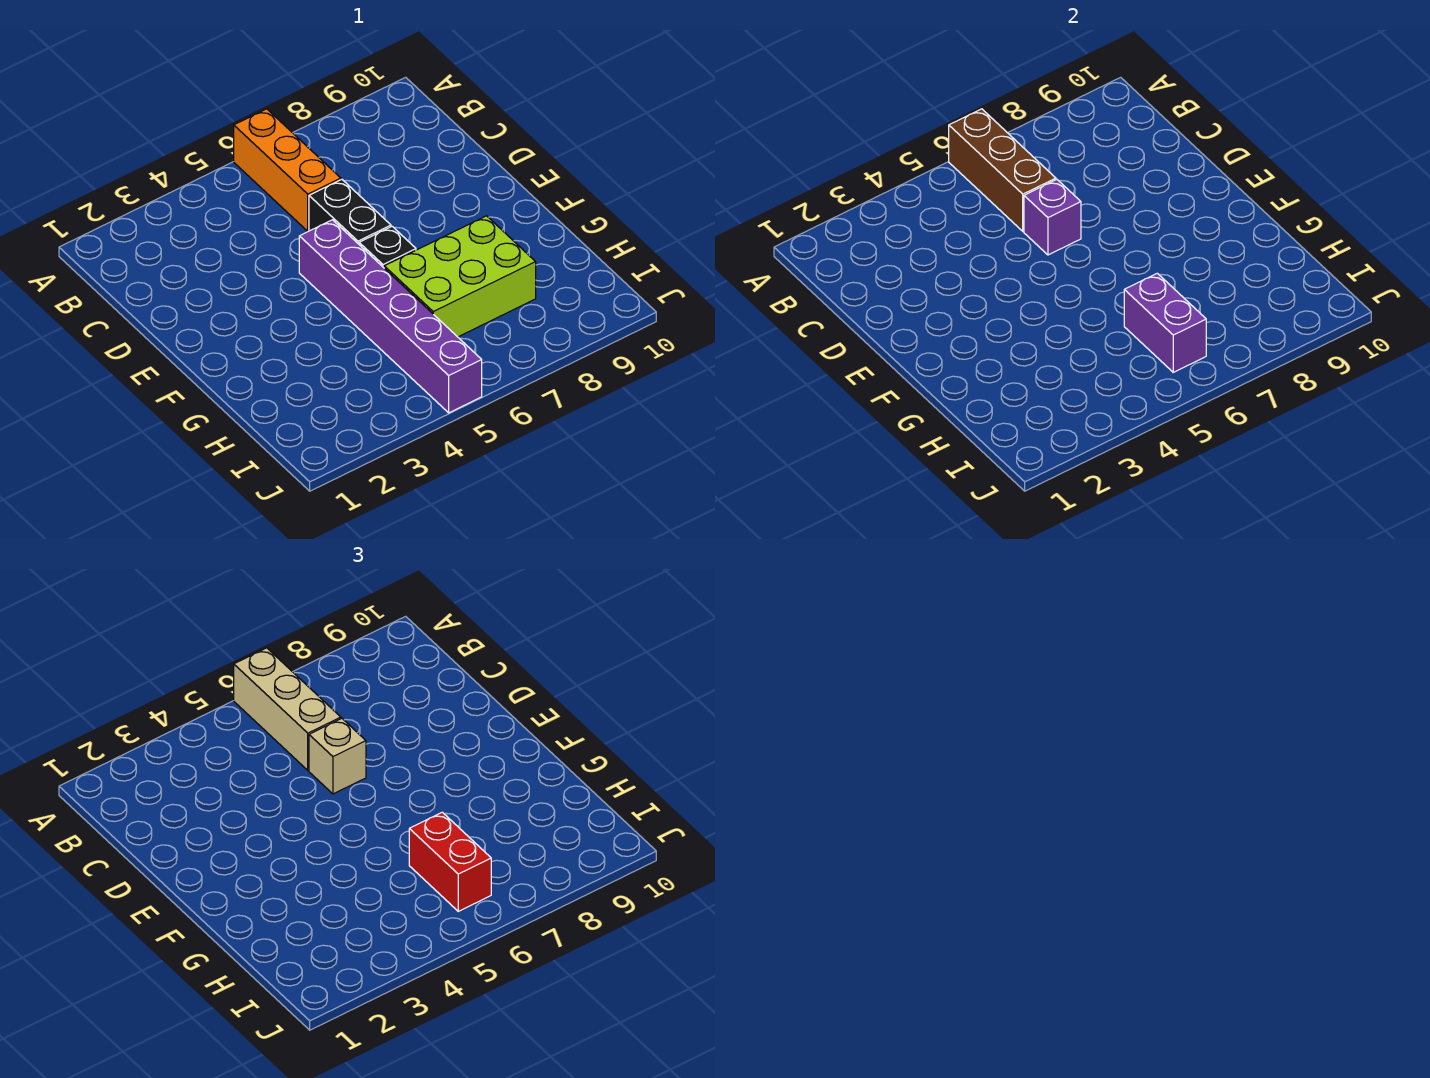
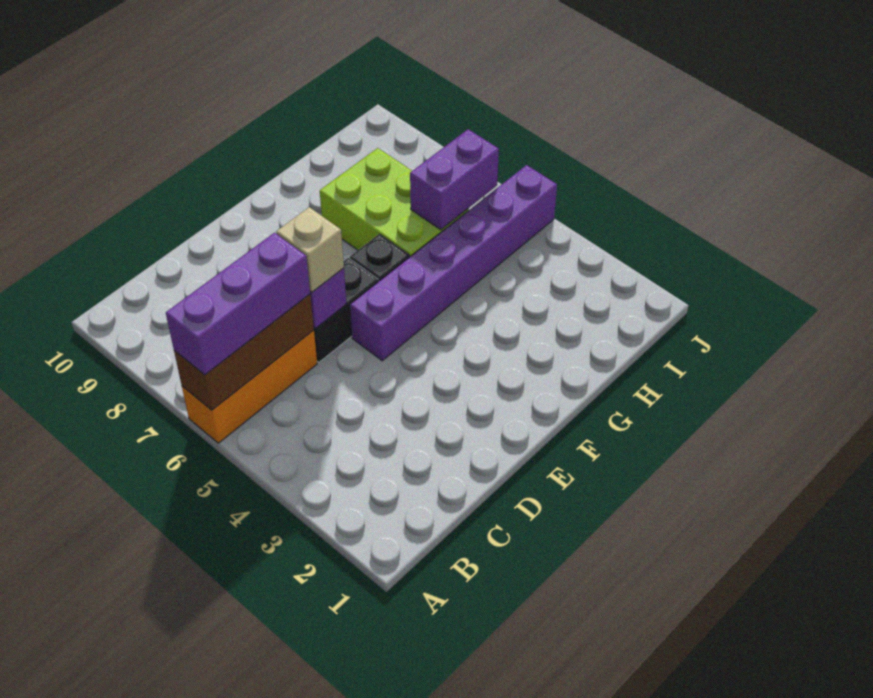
tan 1x3 brick [234,648,341,770] -> purple 1x3 brick [166,233,310,375]
red 1x2 brick [409,812,491,911] -> none

